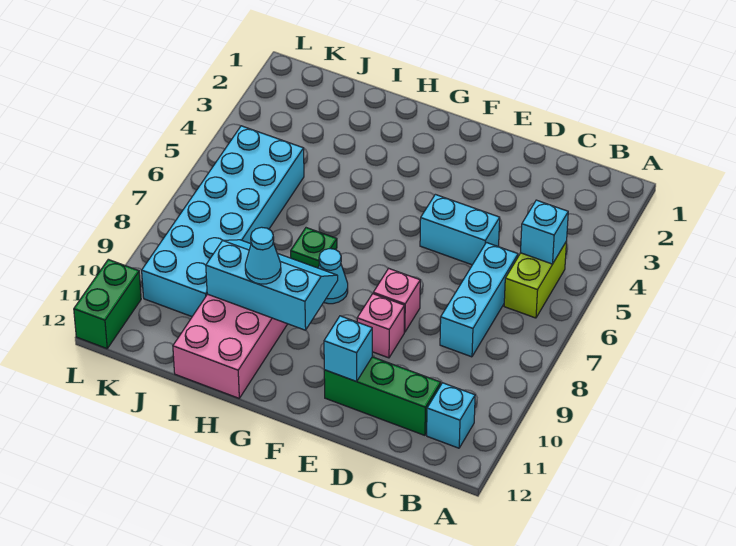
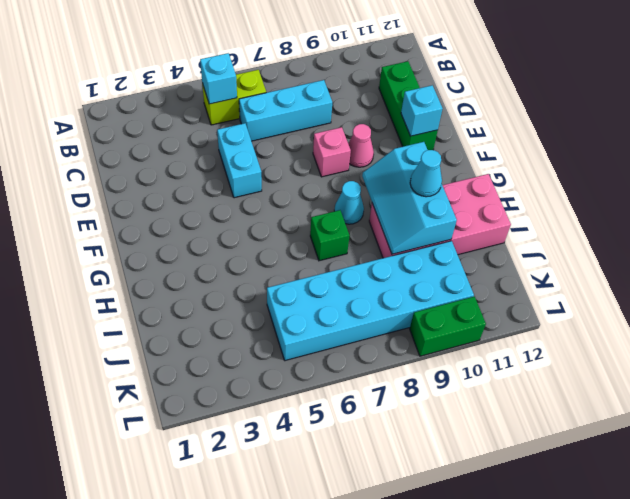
cyan 1x1 brick [427,383,475,448] -> none
pink 1x1 brick [357,294,404,358] -> pink 1x1 cone [348,124,374,167]
green 1x1 plate [291,228,337,268] -> green 1x1 brick [310,210,350,261]
green 1x2 brick [74,259,141,349] -> green 1x2 brick moved to [410,297,486,356]

